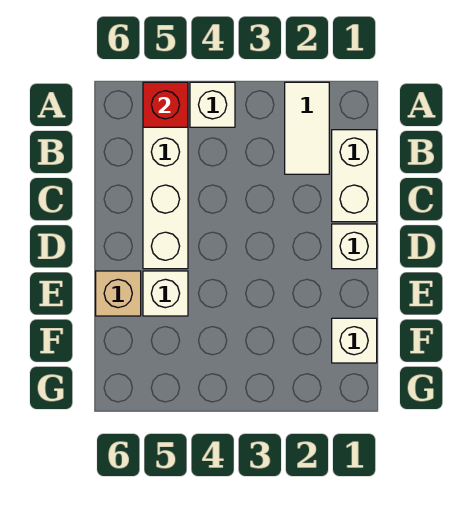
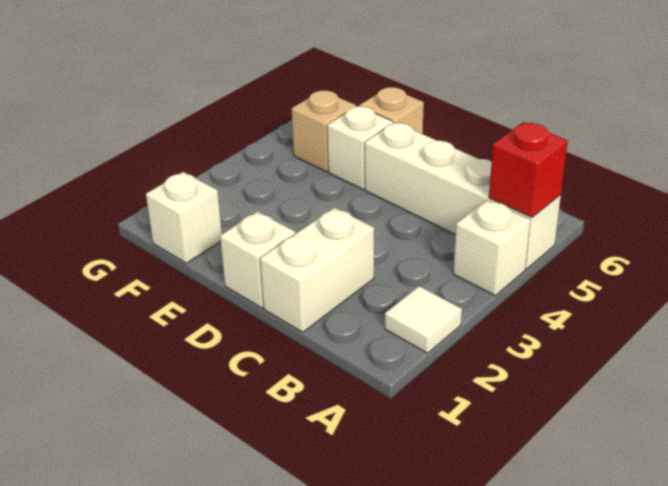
white 1x2 tile [285,82,329,174] -> white 1x1 tile [385,286,462,353]
white 1x2 brick [332,130,377,222] -> white 1x2 brick turned to [260,208,374,332]
none -> tan 1x1 brick [292,90,356,172]

